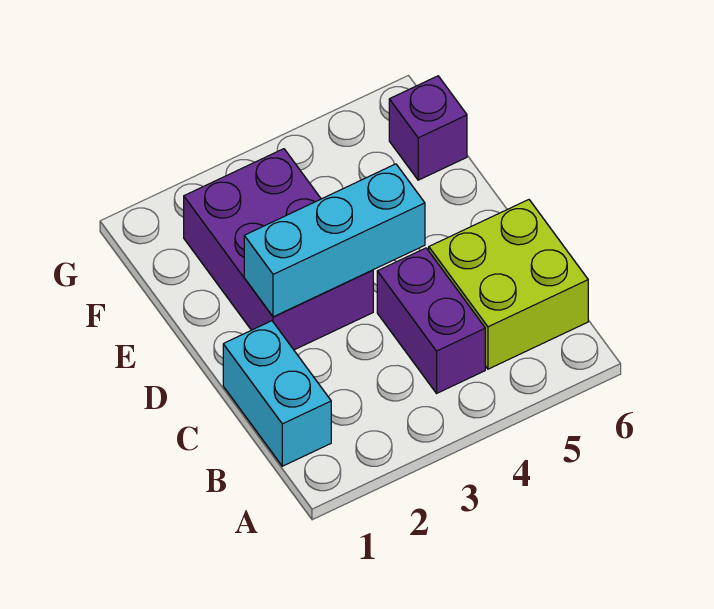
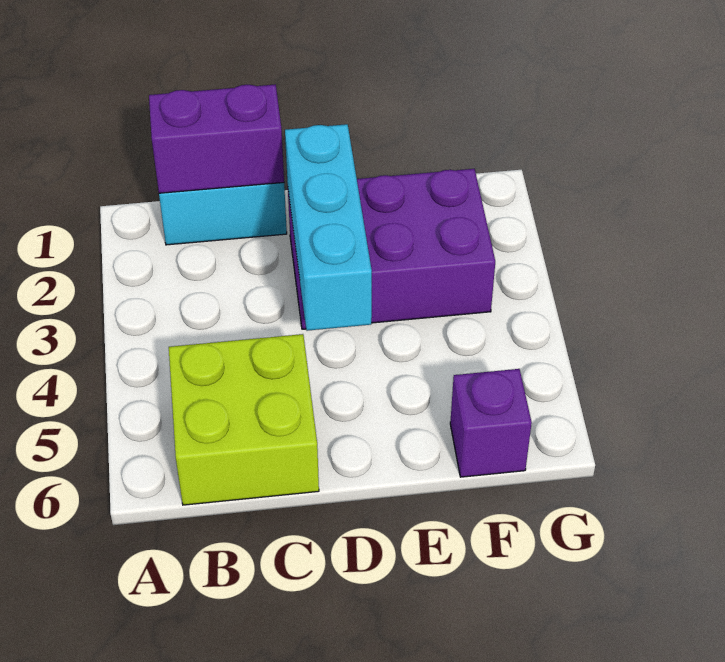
purple 1x2 brick [377,248,485,393] -> purple 1x2 brick moved to [149,84,284,193]

